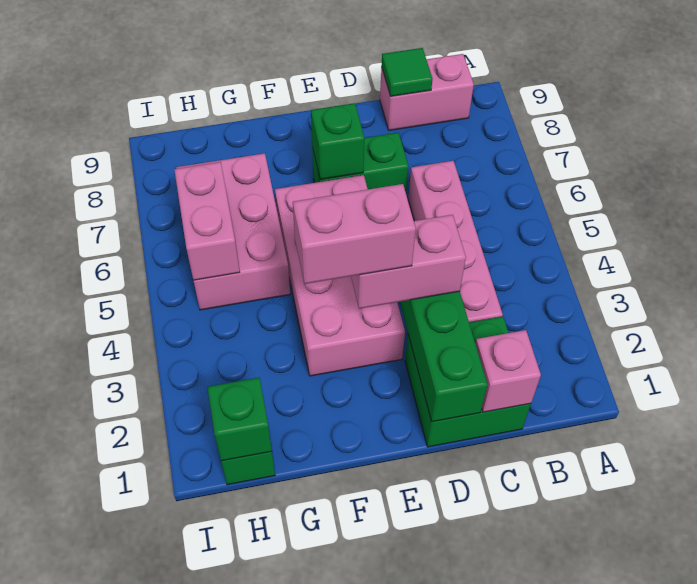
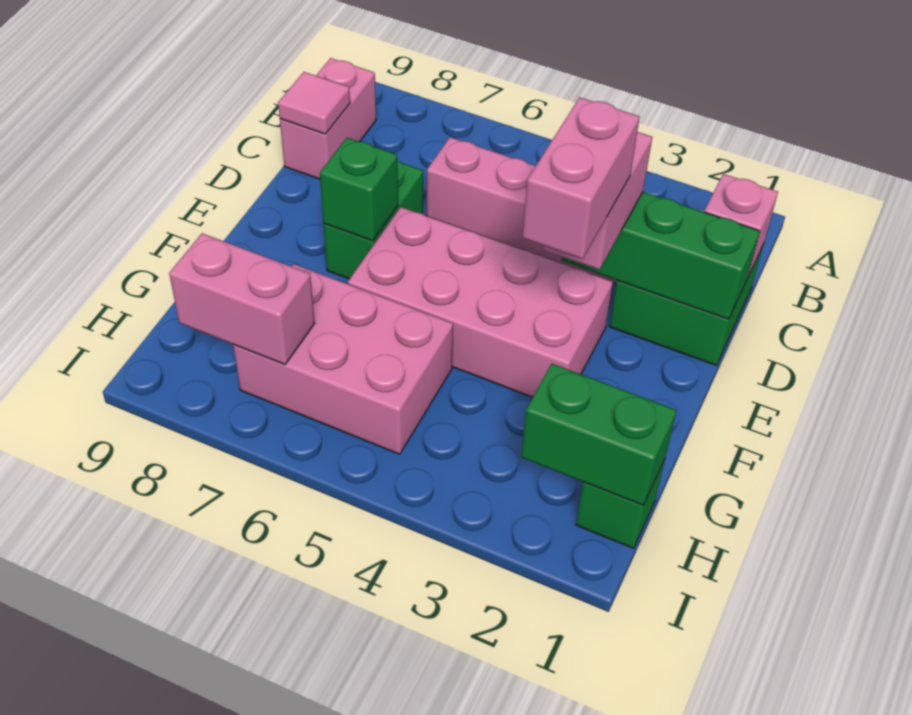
green 1x1 tile [382,48,432,96] -> pink 1x1 tile [278,72,350,134]
green 1x1 brick [207,378,272,461] -> green 1x2 brick [521,364,677,505]
pink 1x2 brick [174,162,240,280] -> pink 1x2 brick moved to [169,233,315,364]

